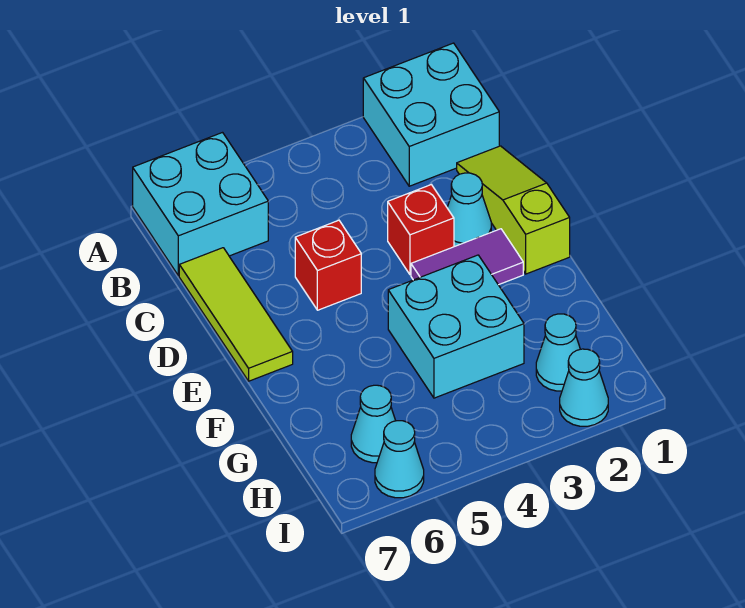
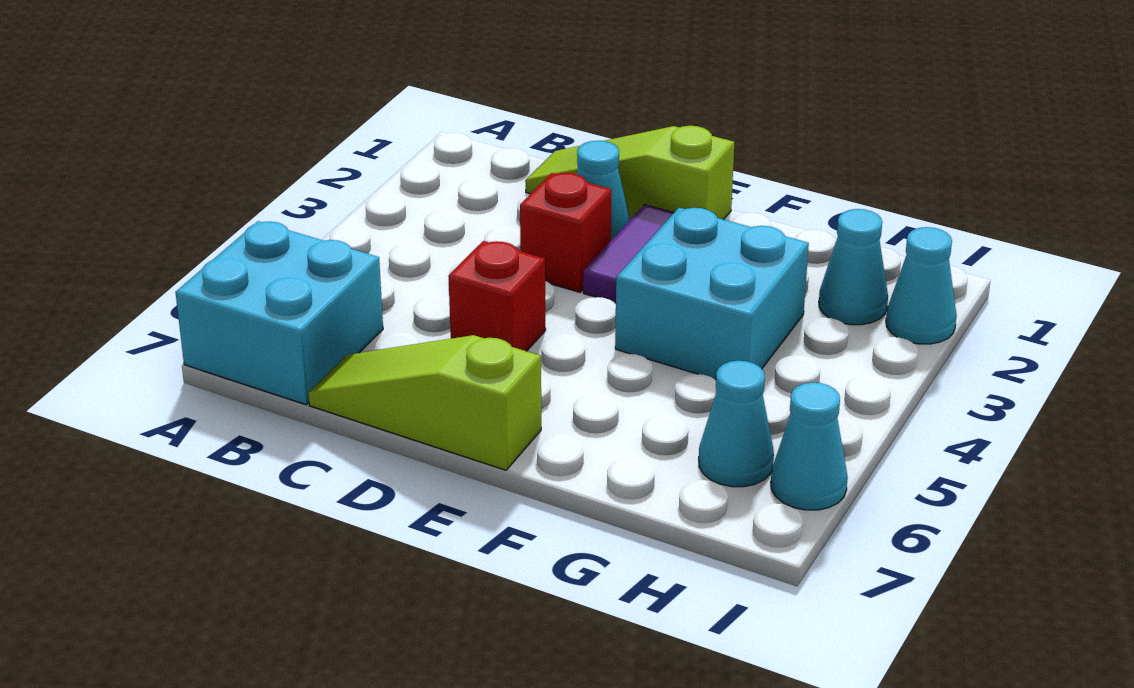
cyan 2x2 brick [363,43,499,186] -> none
lime 1x3 tile [179,248,293,381] -> lime 1x3 slope [308,335,541,470]

